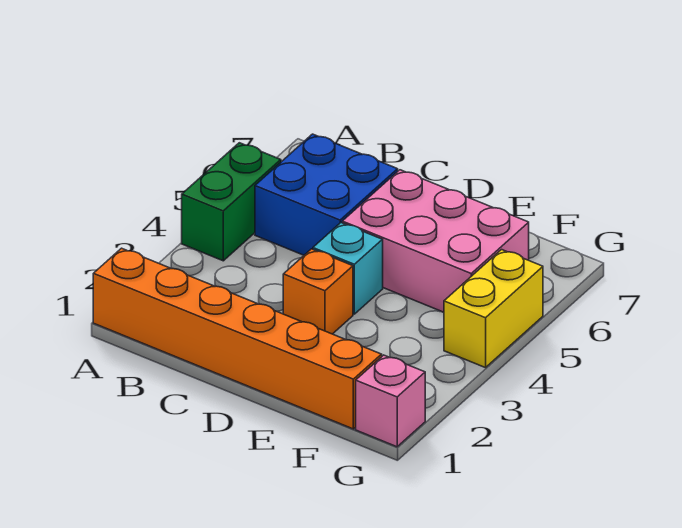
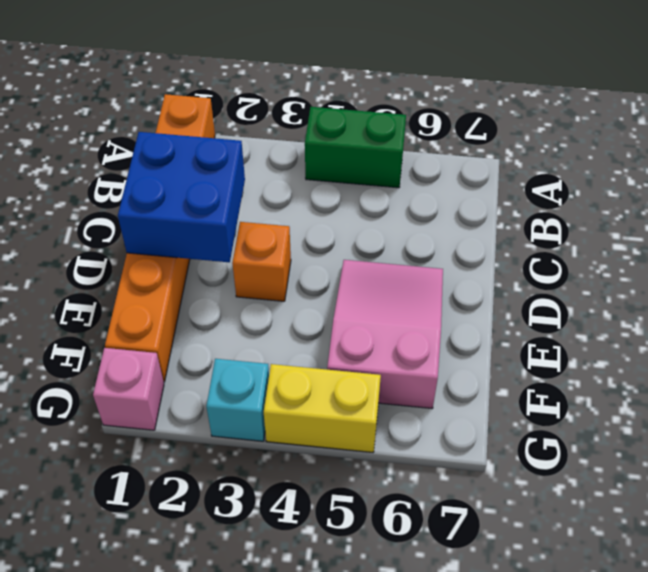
blue 2x2 brick [255,134,398,255] -> blue 2x2 brick moved to [118,132,245,262]
cyan 1x1 brick [313,223,383,314] -> cyan 1x1 brick moved to [206,359,269,441]
pink 2x3 brick [342,170,529,312] -> pink 2x3 slope [327,260,443,408]

